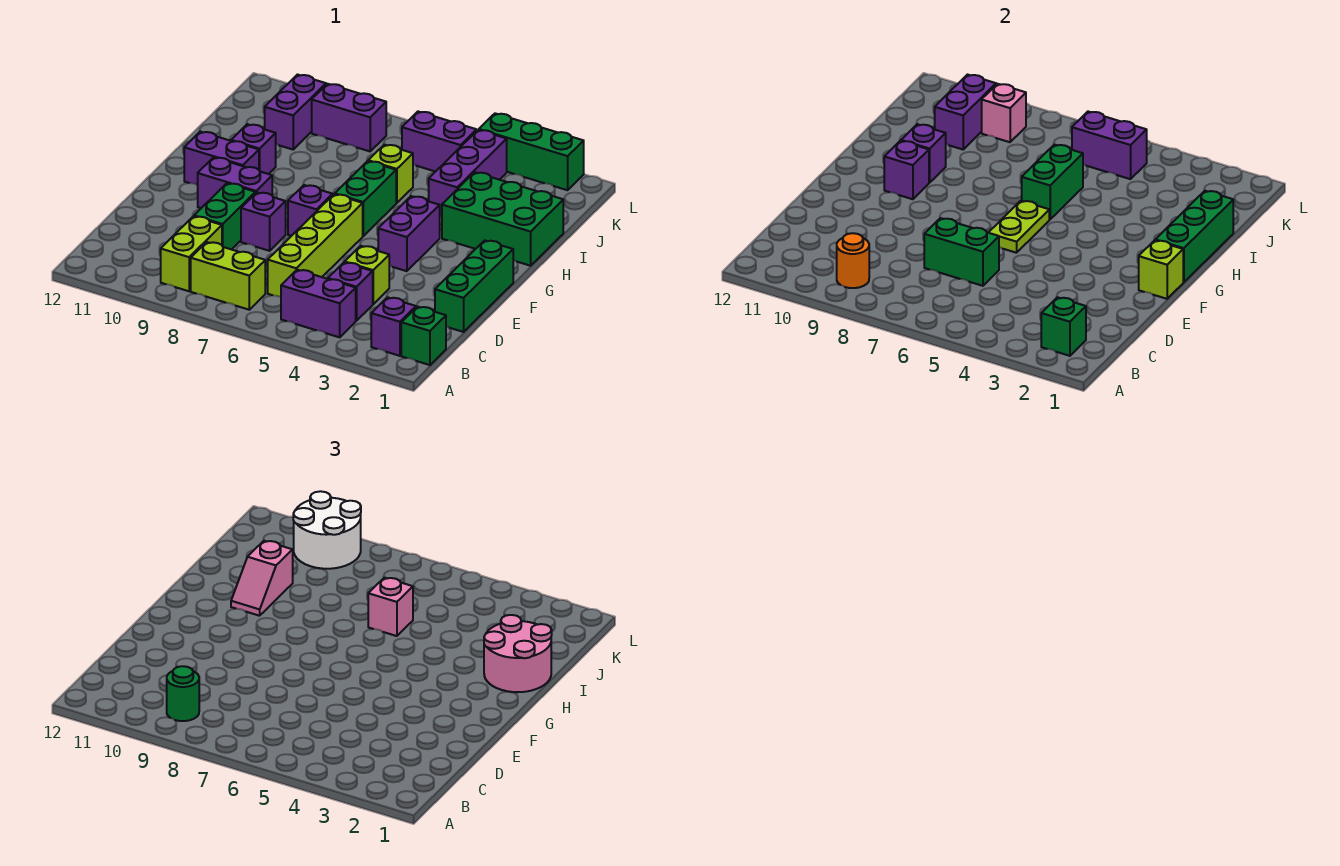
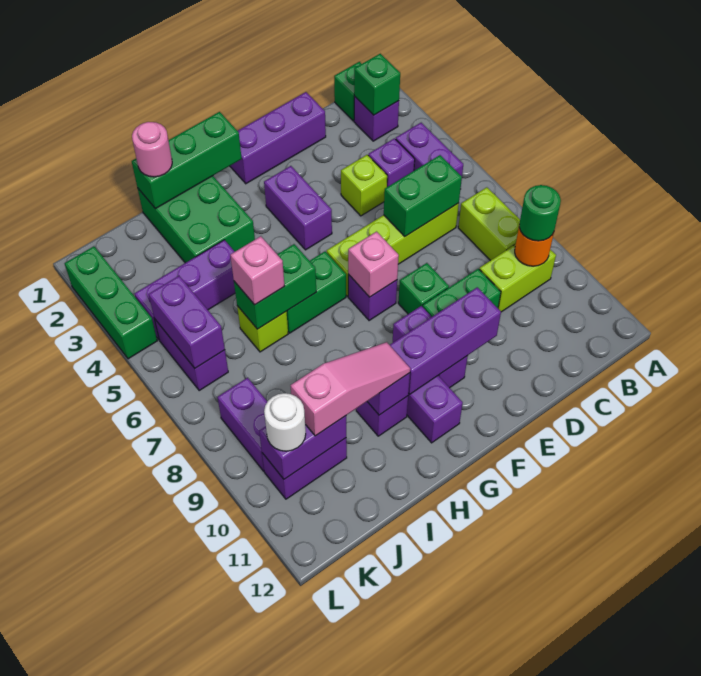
green 1x3 brick [435,240,513,332] -> purple 1x3 brick [230,92,326,184]
green 1x2 brick [924,218,999,286] -> green 1x2 brick turned to [384,155,462,236]
purple 1x1 brick [241,192,286,251] -> green 1x1 brick [398,263,449,314]
lime 1x1 brick [1139,240,1183,299] -> none
purple 1x2 brick [378,196,440,271] -> purple 1x2 brick turned to [264,166,332,250]
lime 1x2 plate [988,201,1049,253] -> none
purple 1x1 brick [884,141,929,199] -> purple 1x3 brick [390,287,501,394]
pink 2x2 round brick [484,615,552,692] -> pink 1x1 round brick [132,122,172,177]
pink 1x2 slope [231,541,293,616] -> pink 1x3 slope [290,342,410,436]
pink 1x1 brick [982,84,1026,142] -> pink 1x1 brick moved to [348,232,399,297]
white 2x2 round brick [293,491,361,569] -> white 1x1 round brick [264,393,306,451]

